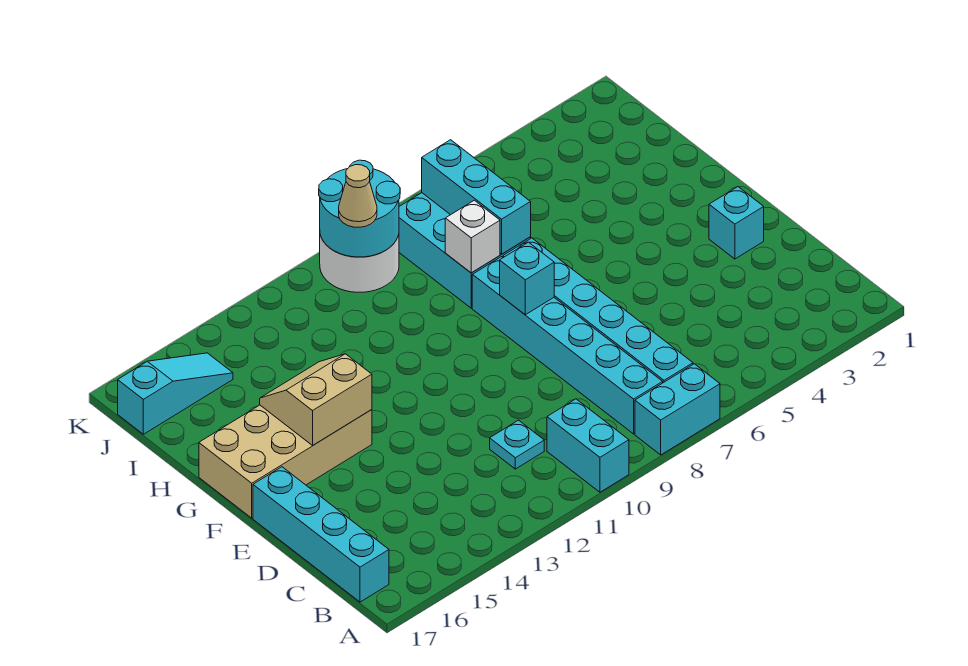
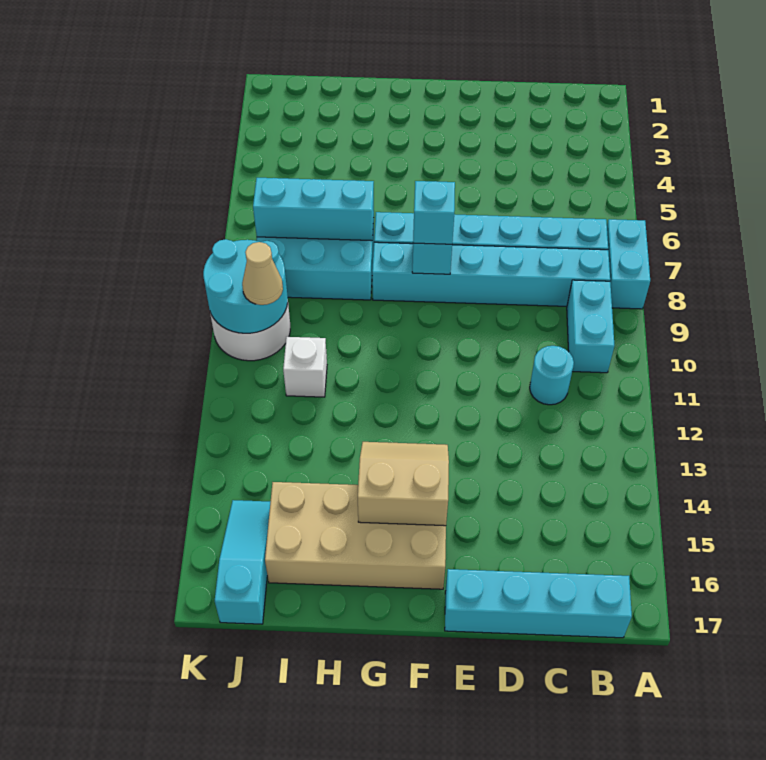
cyan 1x2 brick [547,399,629,492] -> cyan 1x2 brick turned to [567,280,615,373]
cyan 1x1 plate [490,420,544,469] -> cyan 1x1 round brick [530,346,574,405]
cyan 1x1 brick [709,187,764,259] -> cyan 1x1 brick moved to [413,181,455,244]
tan 2x4 brick [199,405,372,518] -> tan 2x4 brick turned to [265,482,446,589]
tan 2x2 slope [260,354,372,445] -> tan 2x2 slope turned to [358,442,449,526]
white 1x1 brick [445,200,500,273] -> white 1x1 brick moved to [283,337,327,397]

